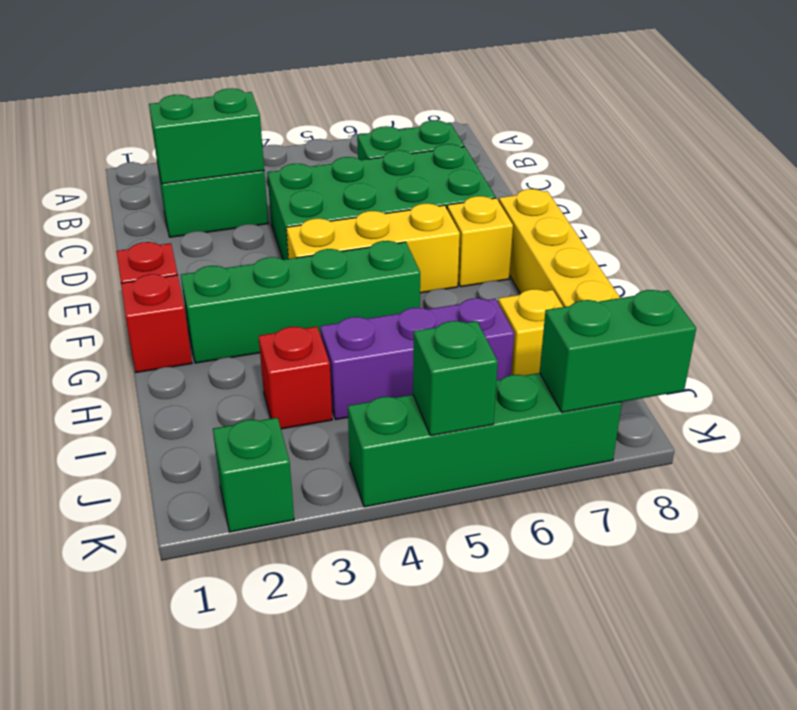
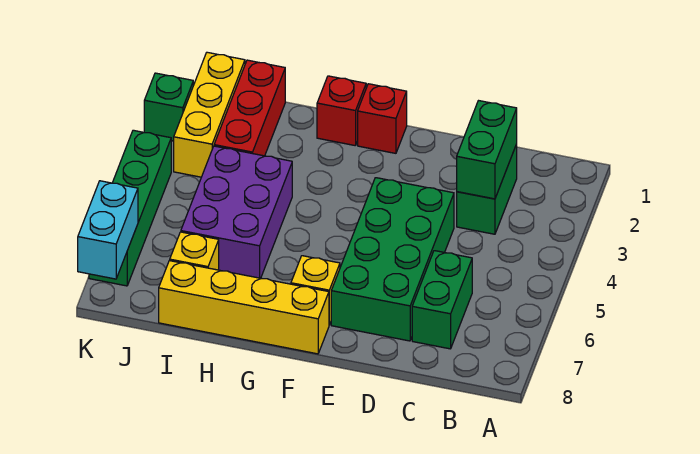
yellow 1x3 brick [286,203,460,293] -> yellow 1x3 brick moved to [174,52,245,177]
green 1x4 brick [181,241,420,363] -> none
red 1x1 brick [259,327,332,429] -> red 1x3 brick [214,60,285,156]
purple 1x3 brick [320,298,514,420] -> purple 2x3 brick [181,146,292,278]
green 1x1 brick [413,321,498,436] -> none
green 1x2 brick [540,290,696,412] -> cyan 1x2 brick [78,181,138,279]

